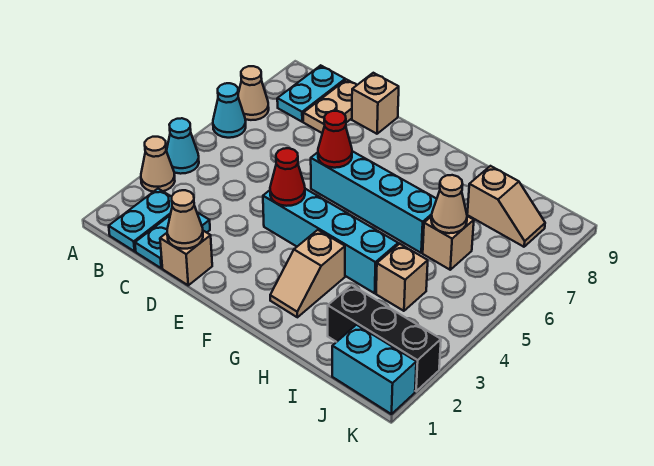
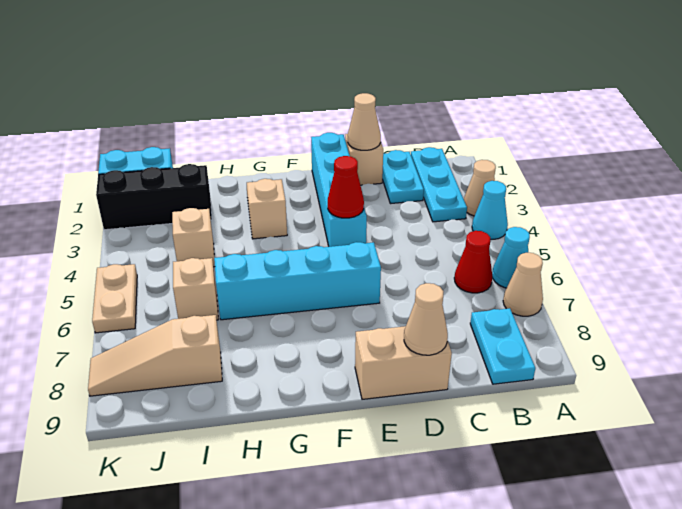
cyan 1x2 plate [109,189,172,251] -> cyan 1x3 plate [411,147,467,222]
tan 1x2 plate [303,80,357,133] -> tan 1x2 plate moved to [92,264,137,333]
tan 1x1 brick [352,73,399,134] -> tan 1x2 brick [355,326,452,399]
cyan 1x4 brick [263,189,398,293] -> cyan 1x4 brick turned to [311,133,367,247]
red 1x1 cone [318,111,352,168] -> red 1x1 cone moved to [454,231,493,293]
tan 1x1 cone [431,175,467,233] -> tan 1x1 cone moved to [404,283,448,355]
tan 1x2 slope [467,166,545,247] -> tan 1x3 slope [88,315,222,396]

